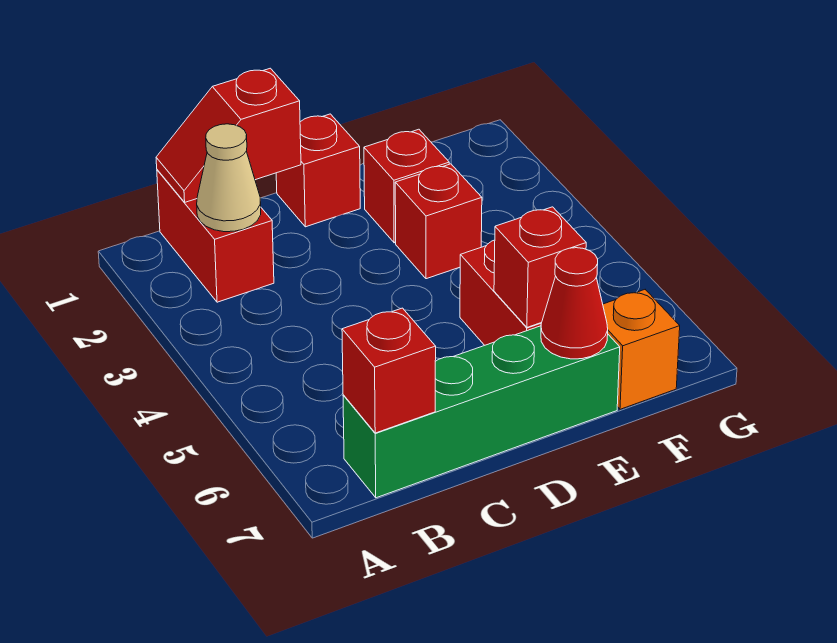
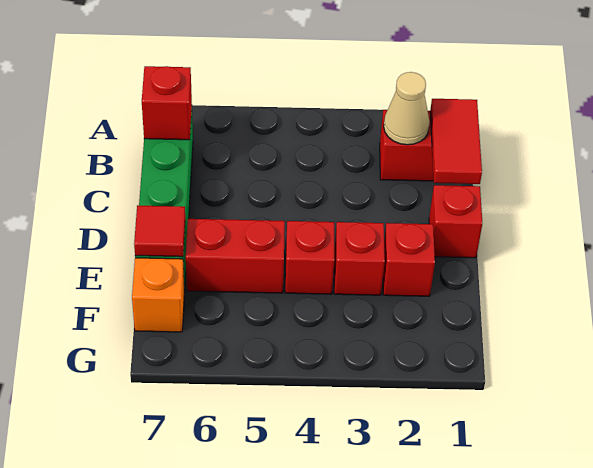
red 1x2 slope [156,68,301,202] -> red 1x2 tile [430,99,482,184]
red 1x1 brick [494,207,586,327] -> red 1x1 brick moved to [285,221,334,294]
red 1x1 cone [541,248,608,359] -> red 1x1 tile [134,205,185,257]

